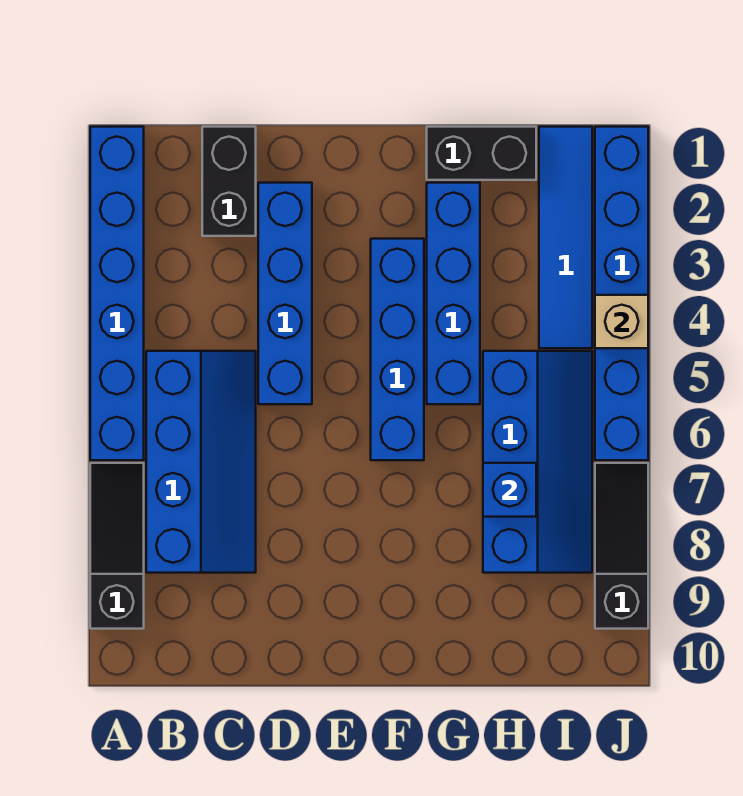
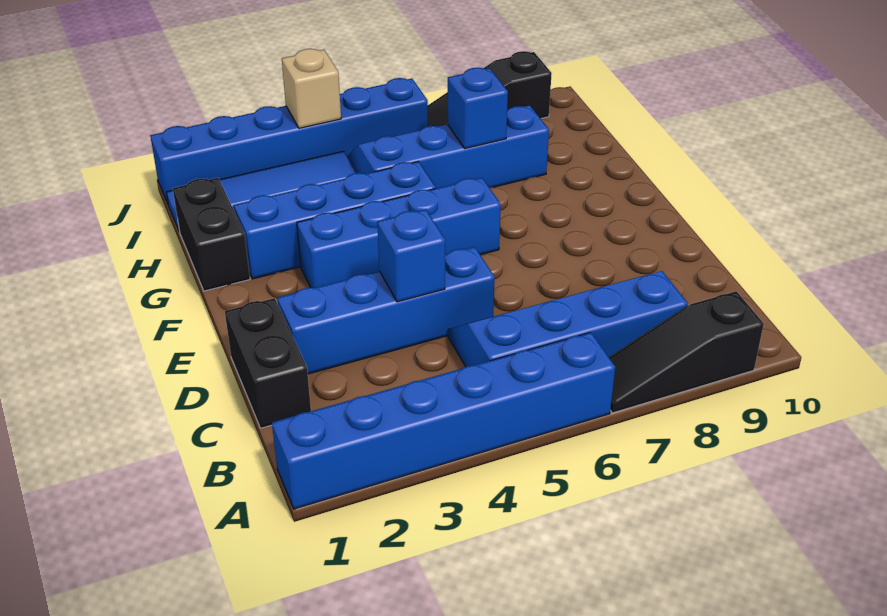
black 1x2 brick [202,127,256,236] -> black 1x2 brick turned to [225,298,311,428]
none -> blue 1x1 brick [377,209,445,302]

